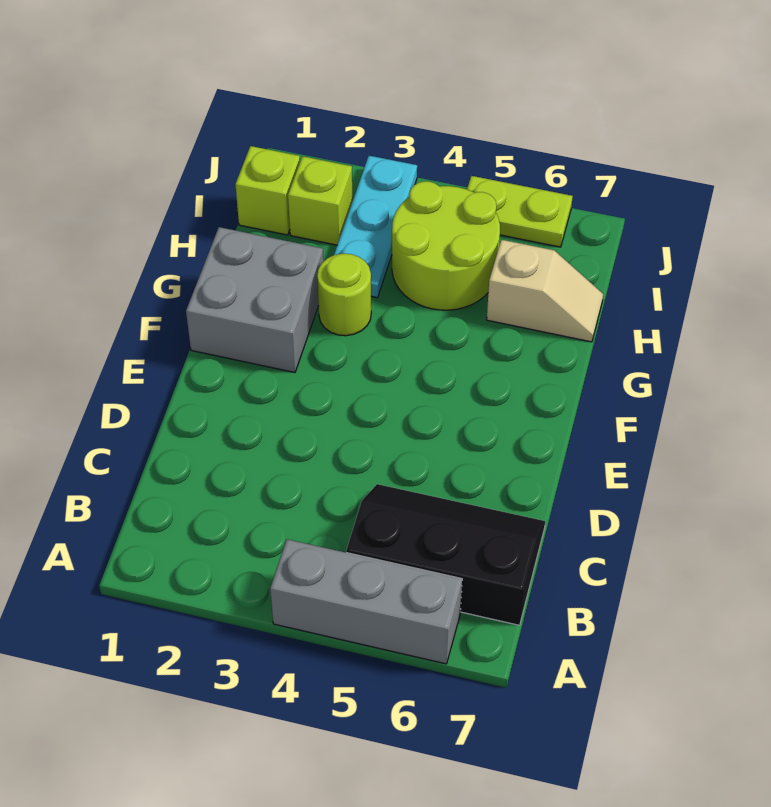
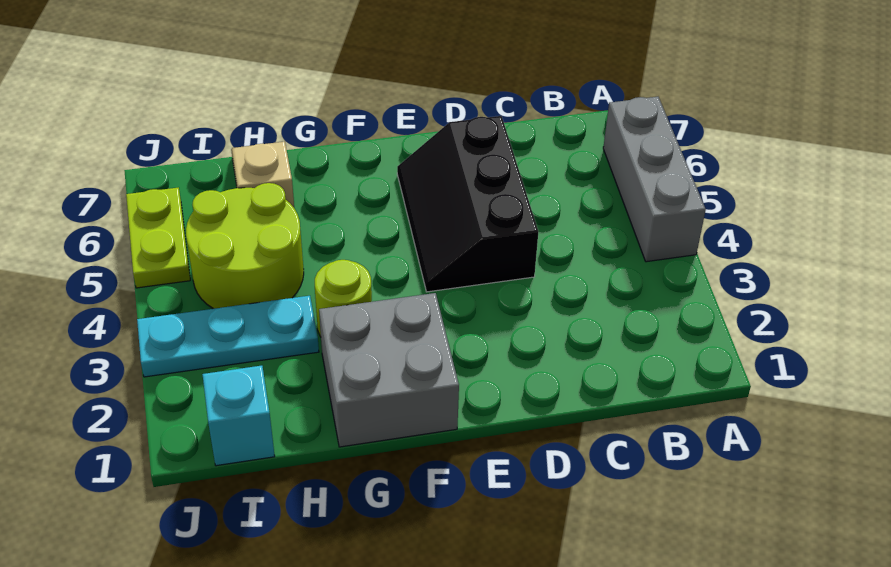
black 2x3 slope [346,484,545,625] -> black 2x3 slope moved to [397,116,538,292]
lime 1x1 brick [235,146,300,235] -> cyan 1x1 brick [202,366,275,466]
lime 1x1 brick [288,156,353,245] -> none

